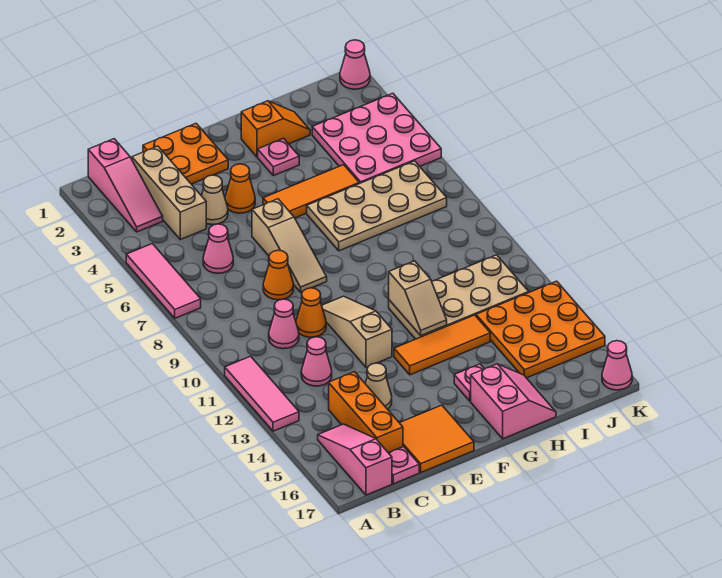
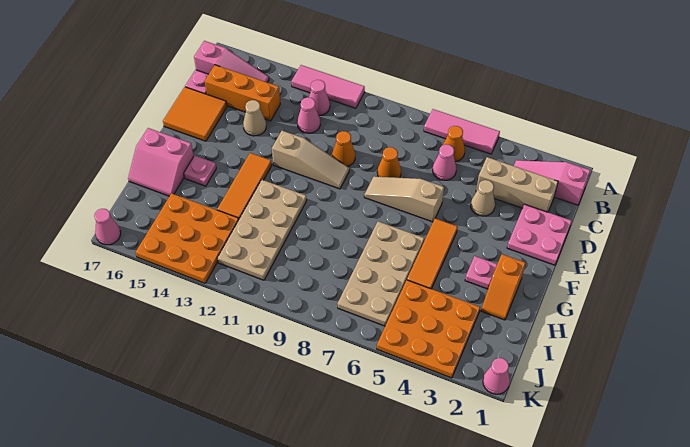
pink 1x1 cone [269,299,299,349] -> pink 1x1 cone moved to [309,80,330,116]
orange 2x2 plate [143,124,228,184] -> pink 2x2 plate [507,204,572,265]
orange 1x1 cone [225,164,255,213] -> orange 1x1 cone moved to [443,126,465,162]
tan 1x2 slope [389,261,447,336] -> none
pink 3x3 plate [312,93,441,184] -> orange 3x3 plate [377,280,480,378]

